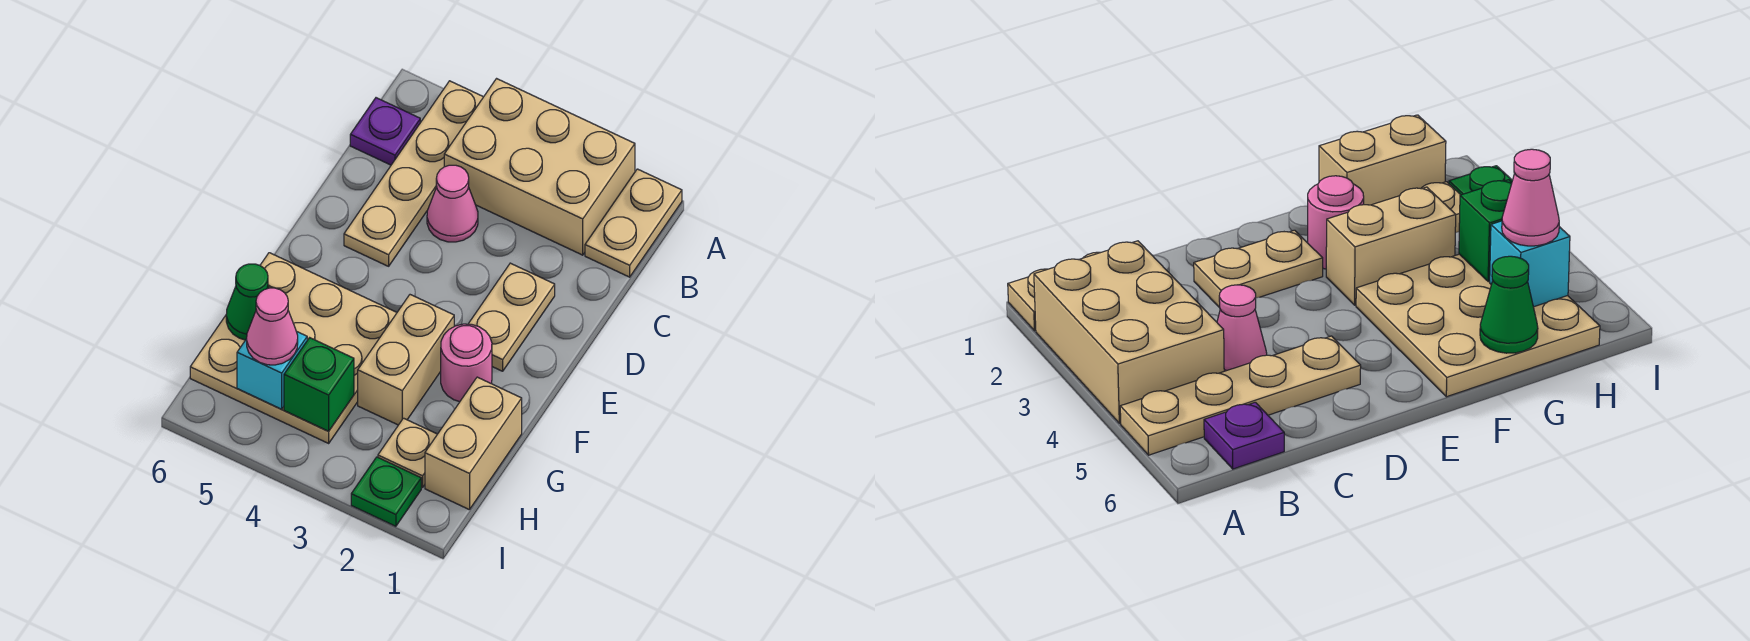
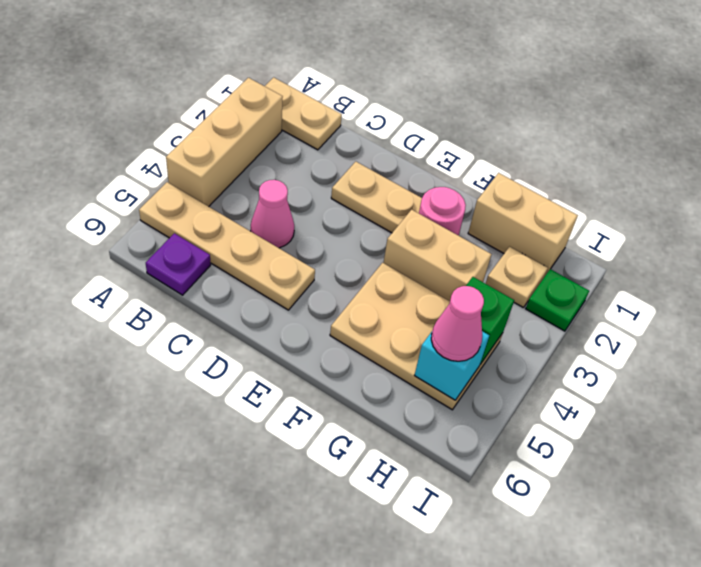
tan 2x3 brick [444,79,635,255] -> tan 1x3 brick [166,78,283,207]
tan 3x3 plate [190,253,397,443] -> tan 2x3 plate [330,263,503,410]
green 1x1 cone [226,264,269,340] -> none

